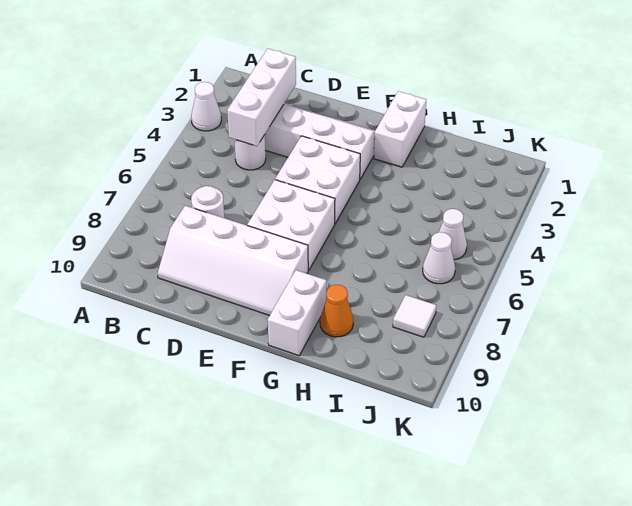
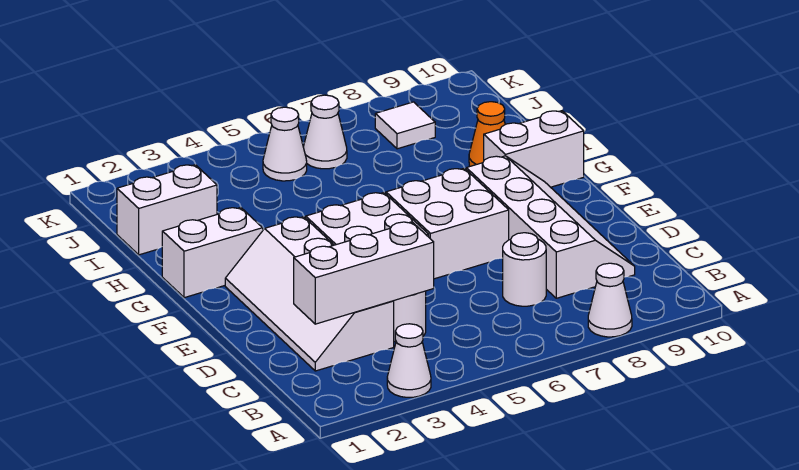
none -> white 1x1 cone [588,263,632,337]
none -> white 1x2 brick [117,165,217,255]

